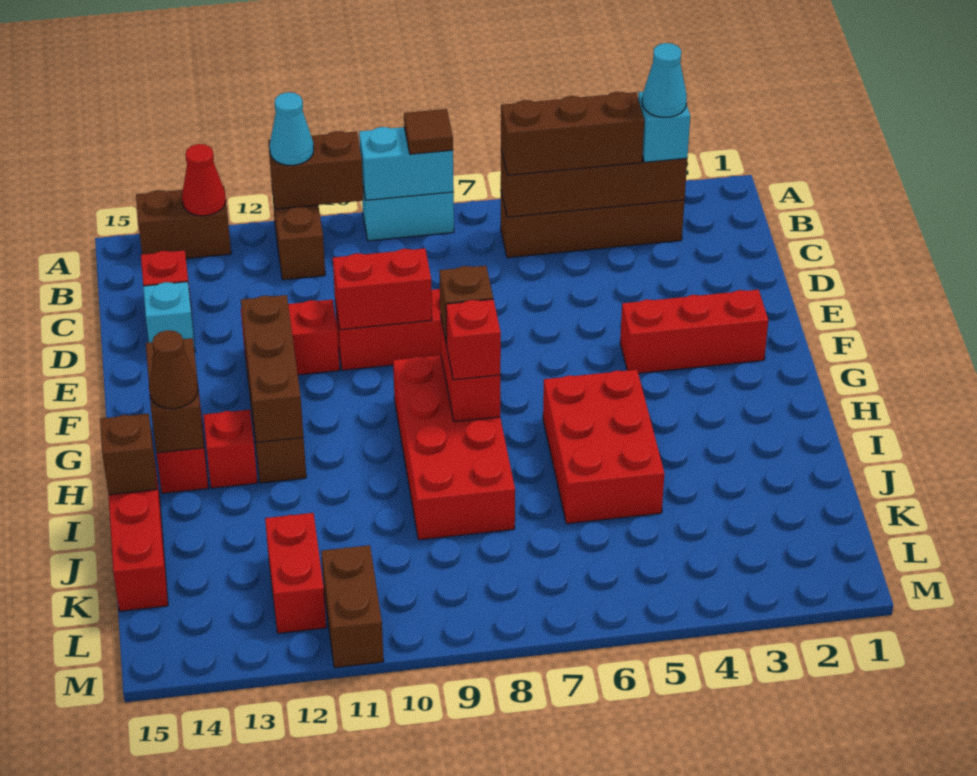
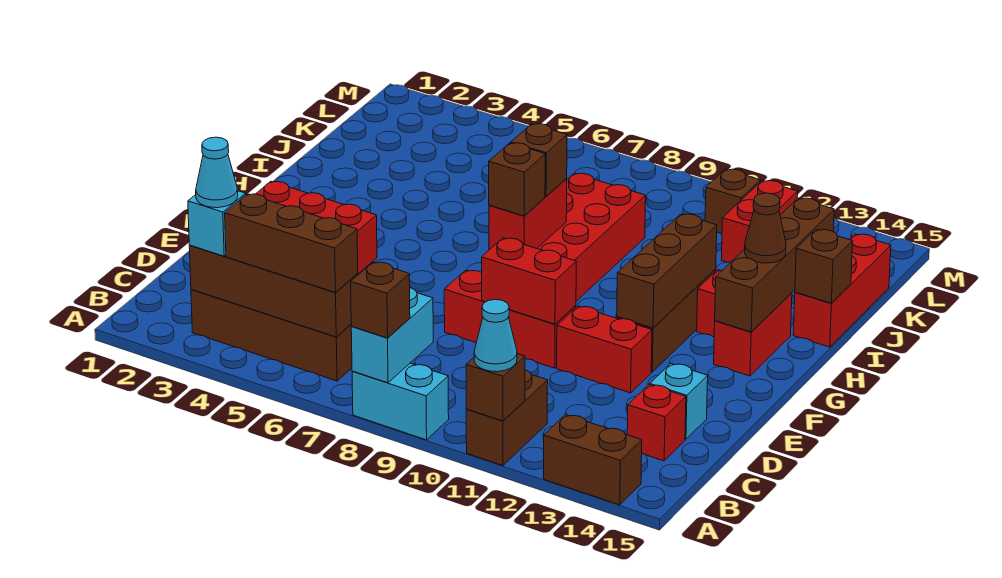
cyan 1x2 brick [359,127,454,200] -> cyan 1x2 brick turned to [351,288,433,383]
brown 1x1 tile [404,109,453,154] -> brown 1x1 brick [351,262,410,338]
brown 1x2 brick [268,131,364,209] -> brown 1x1 brick [466,354,525,421]
red 1x1 cone [182,144,226,216] -> none
brown 1x2 brick [146,338,204,453] -> brown 1x4 brick [715,198,834,332]
red 2x3 brick [543,370,664,524] -> none
red 1x1 brick [446,299,501,380] -> brown 1x1 brick [511,124,567,196]
brown 1x2 brick [321,545,384,668] -> brown 1x1 brick [705,169,760,234]

